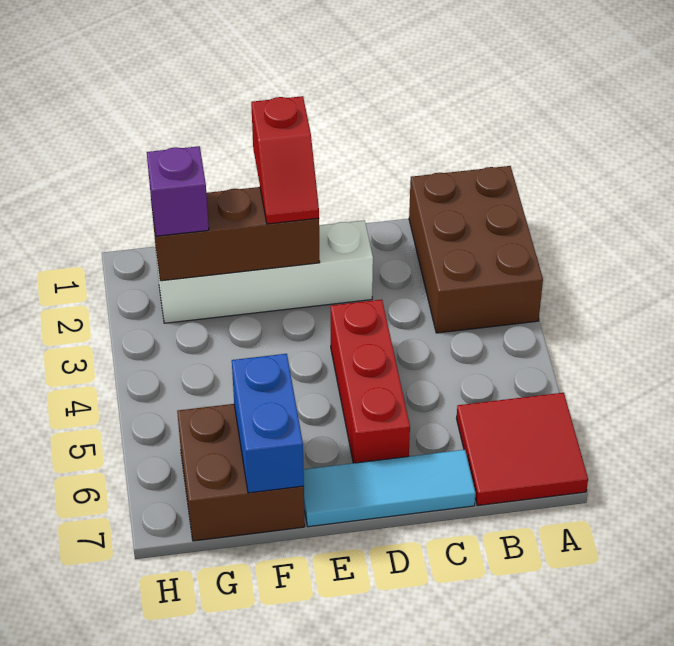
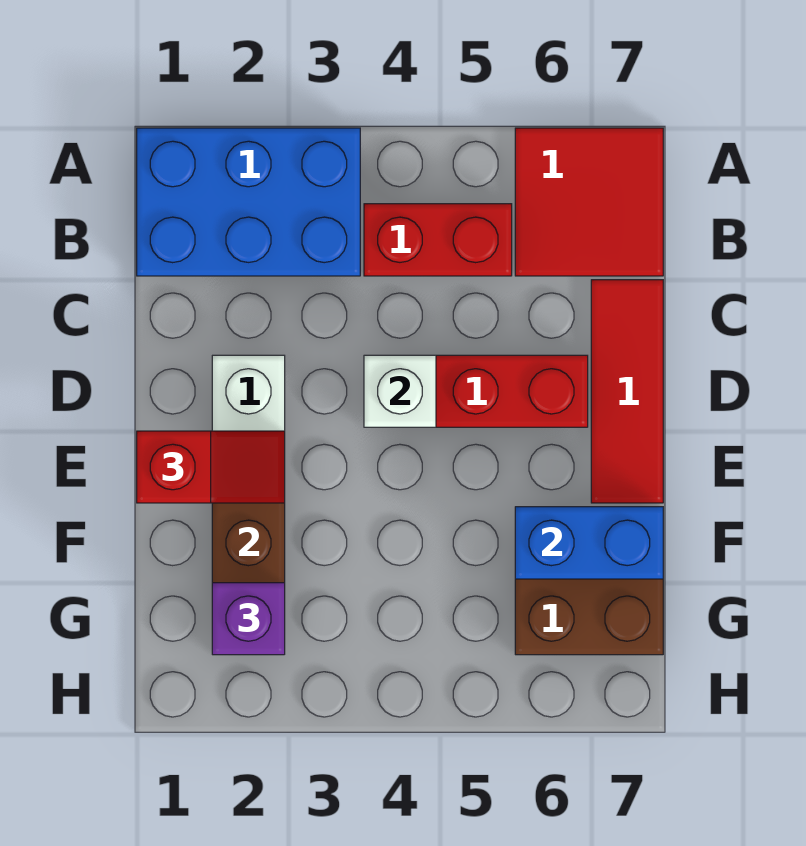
brown 2x3 brick [409,166,543,333] -> blue 2x3 brick [137,128,360,276]
none -> red 1x2 brick [364,204,512,276]
cyan 1x3 tile [303,450,476,527] -> red 1x3 tile [591,280,663,503]
none -> white 1x1 brick [364,355,436,427]

